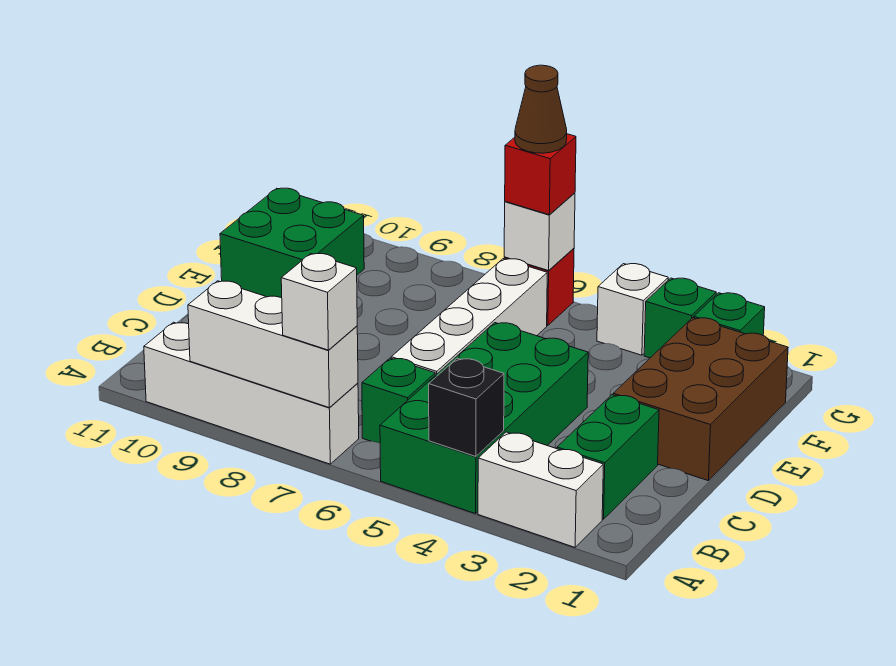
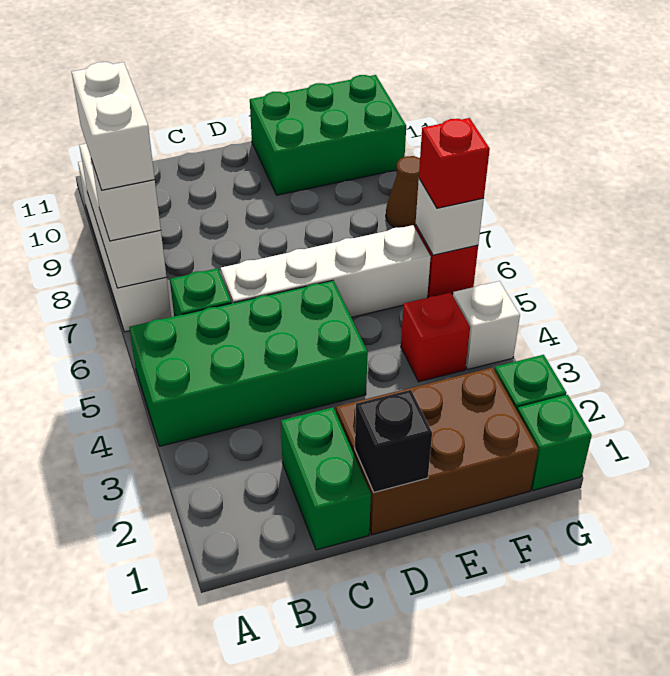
white 1x2 brick [478,432,603,547] -> white 1x2 brick moved to [72,62,155,190]
black 1x1 brick [429,358,504,457] -> black 1x1 brick moved to [355,390,432,492]
green 1x2 brick [557,395,659,519] -> green 1x2 brick turned to [281,407,371,550]
green 2x2 brick [220,188,364,298] -> green 2x3 brick [250,75,406,195]
none -> red 1x1 brick [401,293,470,382]
green 1x1 brick [644,278,716,358] -> green 1x1 brick moved to [517,395,592,490]
brown 1x1 cone [515,65,567,153] -> brown 1x1 cone moved to [386,156,420,228]

